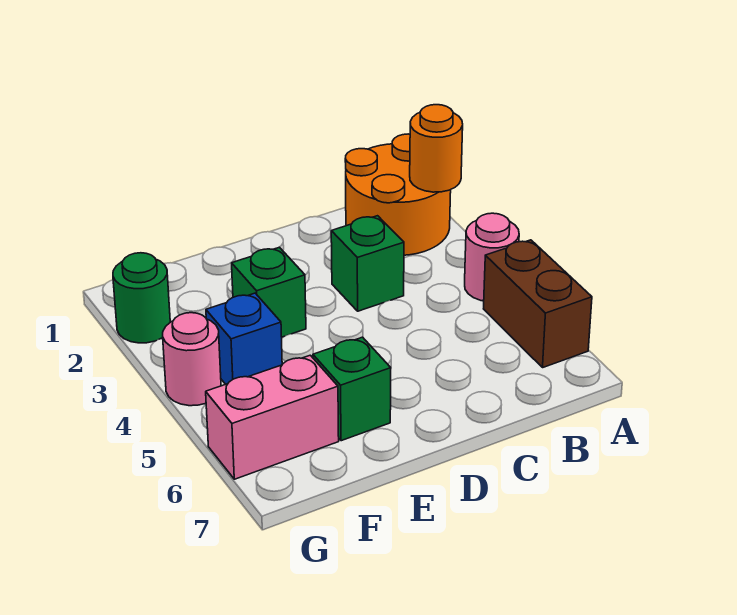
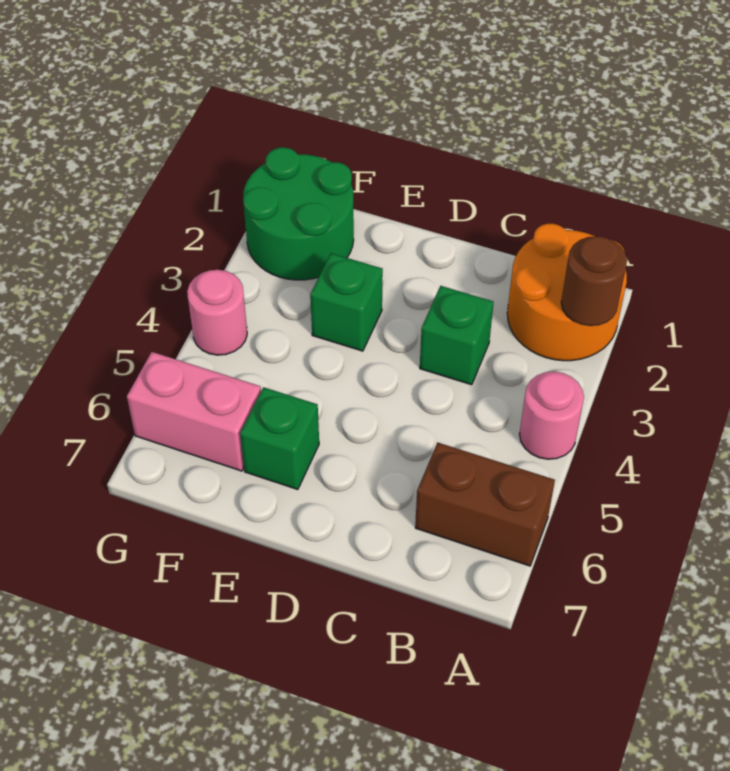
orange 1x1 round brick [410,105,463,192] -> brown 1x1 round brick [561,236,627,326]
brown 1x2 brick [484,240,592,367] -> brown 1x2 brick turned to [415,443,555,566]
blue 1x1 brick [206,293,282,384] -> none
green 1x1 round brick [113,253,170,343] -> green 2x2 round brick [243,147,354,280]

